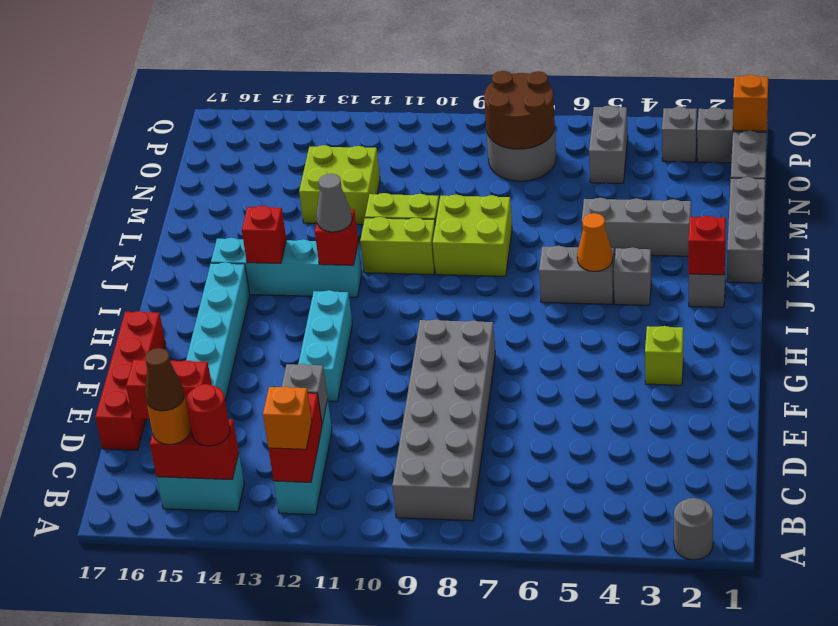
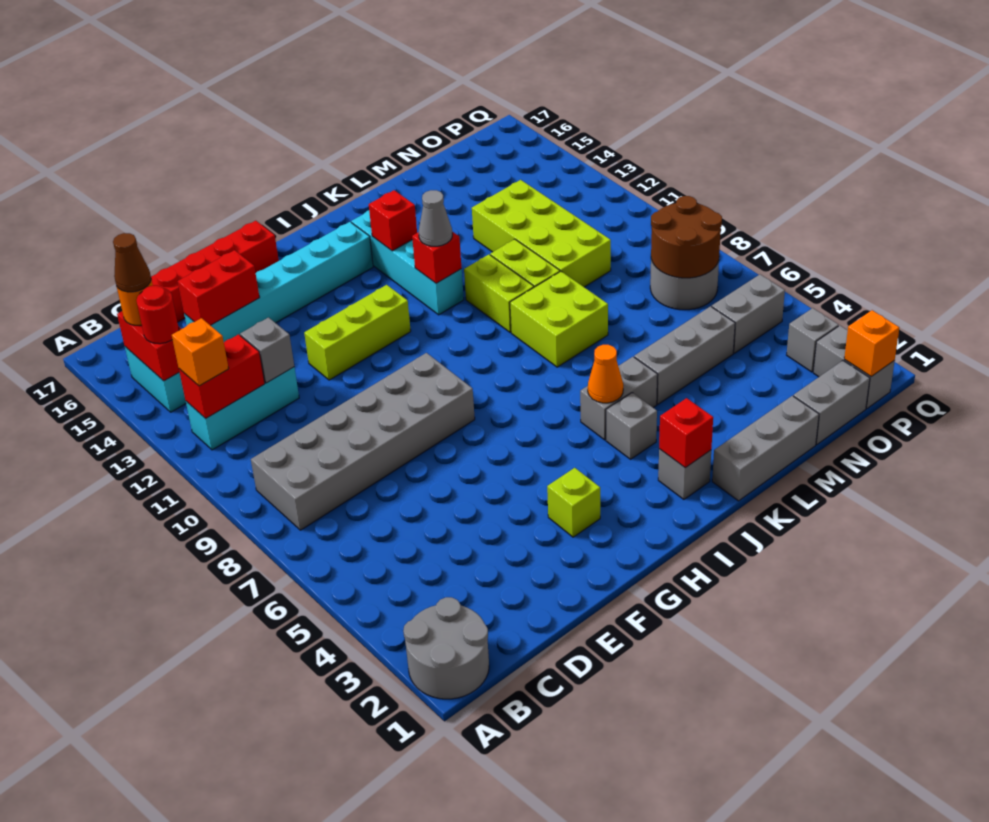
grey 1x1 round brick [674,498,713,560] -> grey 2x2 round brick [403,597,489,699]
red 1x2 brick [126,360,212,419] -> red 1x2 brick turned to [177,250,260,325]
cyan 1x3 brick [298,290,352,402] -> lime 1x3 brick [304,285,411,380]
grey 1x2 brick [539,246,614,304] -> grey 1x2 brick turned to [580,357,658,440]
grey 1x3 brick [582,198,691,256] -> grey 1x3 brick turned to [634,306,735,404]
lime 2x2 brick [299,145,380,224] -> lime 2x4 brick [472,180,611,287]

